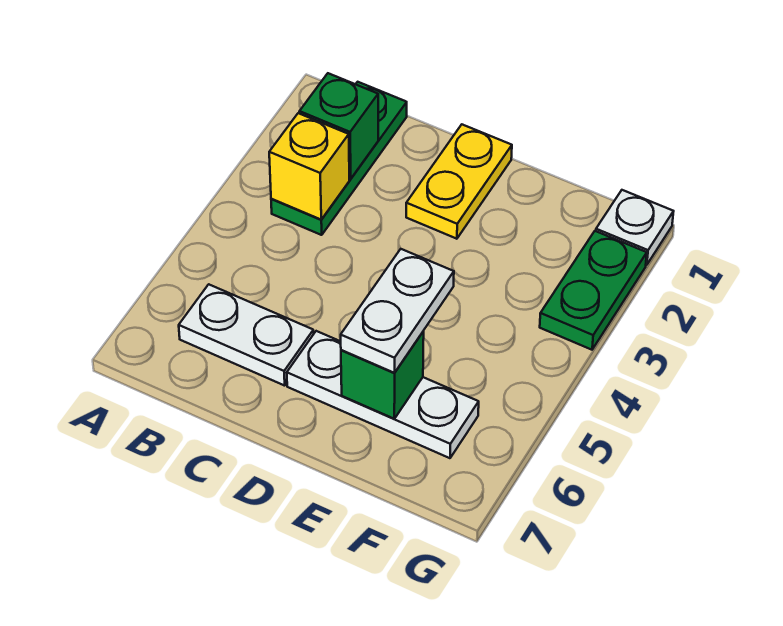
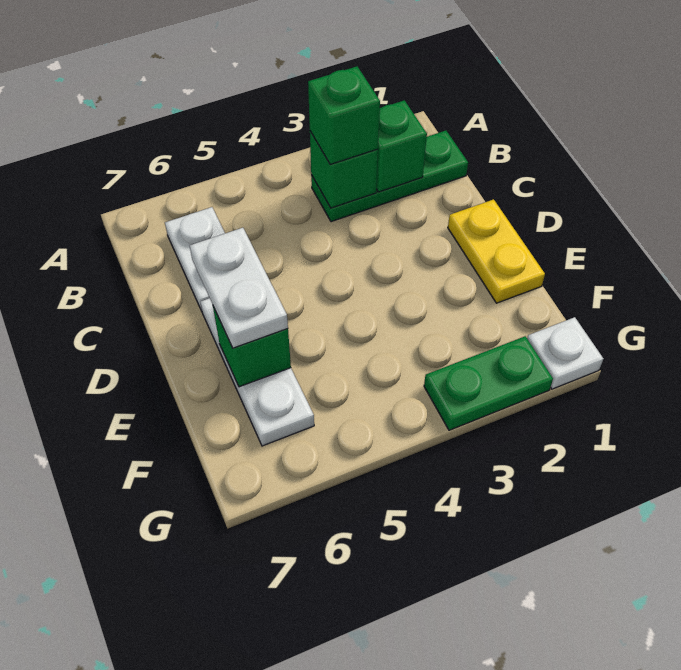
yellow 1x1 brick [269,113,349,220] -> green 1x1 brick [310,131,378,208]
none -> green 1x1 brick [308,66,380,164]
yellow 1x2 plate [406,125,512,239] -> yellow 1x2 plate turned to [448,199,545,303]
white 1x2 plate [341,249,454,373] -> white 1x2 plate turned to [190,228,288,348]

